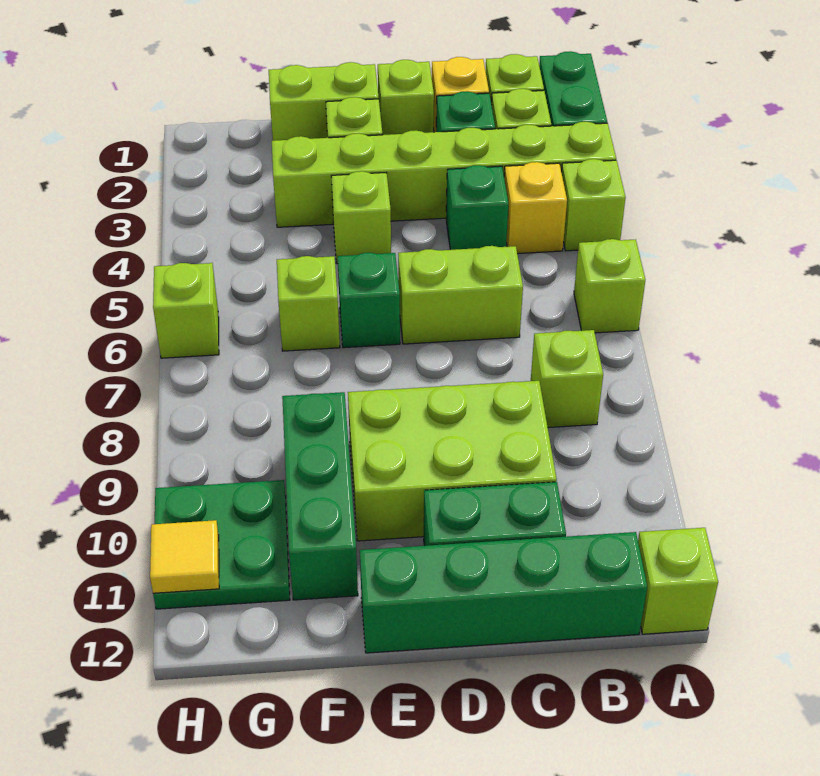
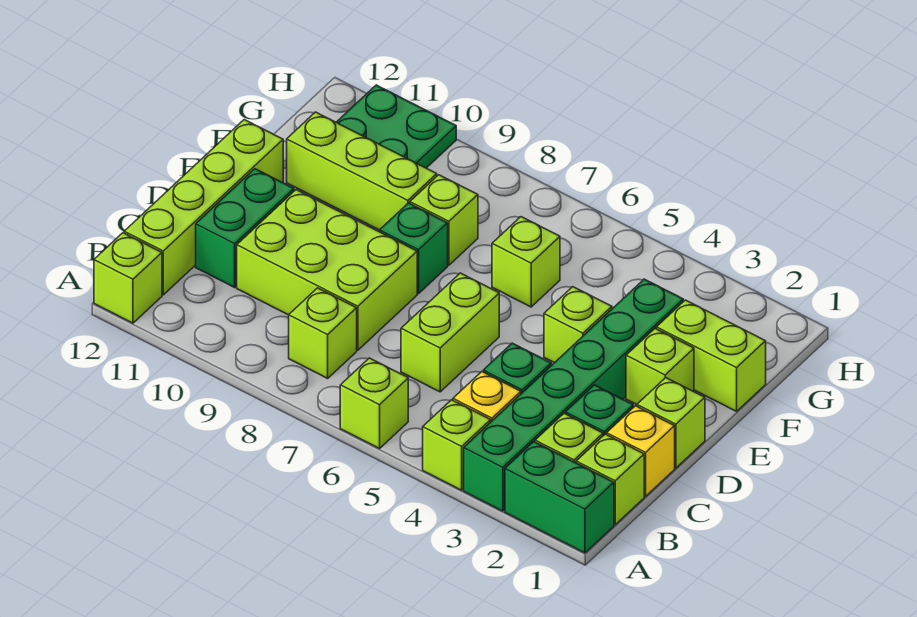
lime 1x6 brick [272,122,616,227] -> green 1x6 brick [464,279,683,511]
green 1x4 brick [360,532,647,653] -> lime 1x4 brick [124,120,283,295]
lime 2x3 brick [348,381,557,541] -> lime 2x3 brick turned to [237,190,417,350]
lime 1x2 brick [269,62,379,141] -> lime 1x2 brick turned to [656,300,766,411]
green 1x1 brick [338,253,400,348] -> green 1x1 brick moved to [380,203,448,293]
green 1x3 brick [282,392,358,600] -> lime 1x3 brick [287,112,437,230]
lime 1x1 brick [153,263,219,358] -> lime 1x1 brick moved to [410,175,478,265]
yellow 1x1 tile [150,520,219,593] -> none

